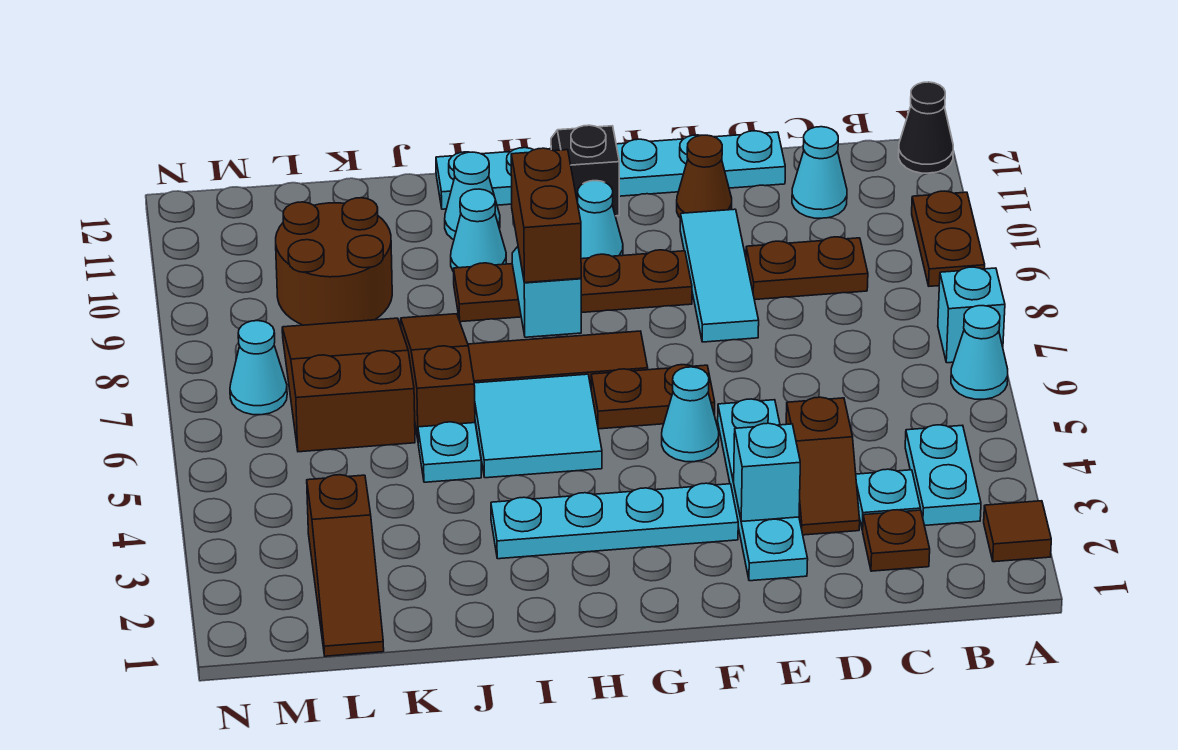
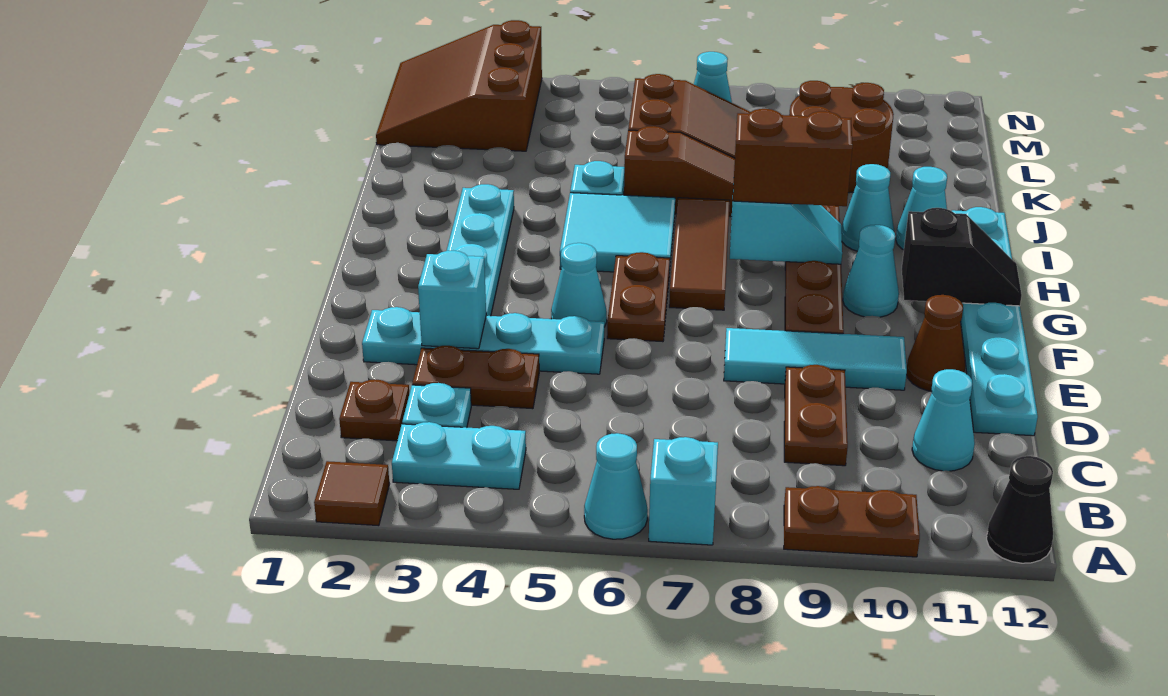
brown 1x2 slope [786,397,860,535] -> brown 1x2 plate [412,346,539,409]
brown 1x3 slope [307,475,384,656] -> brown 3x3 slope [376,20,542,151]

